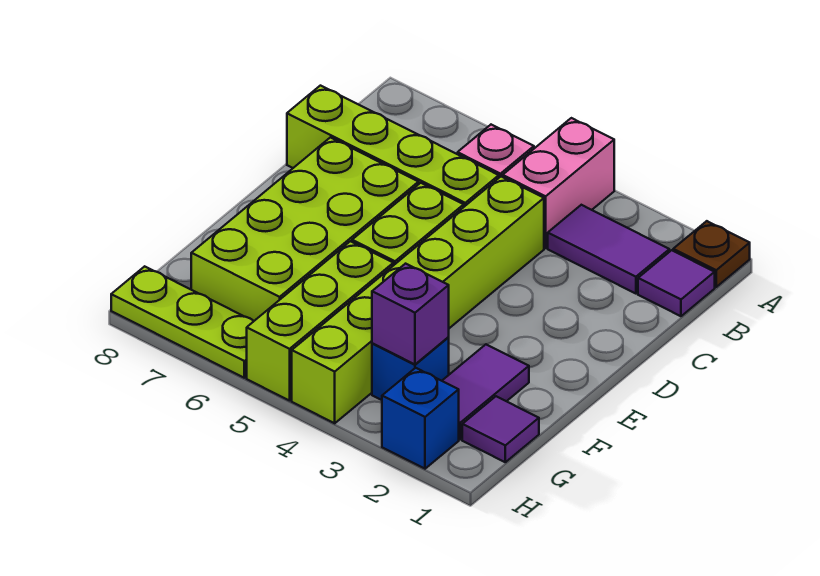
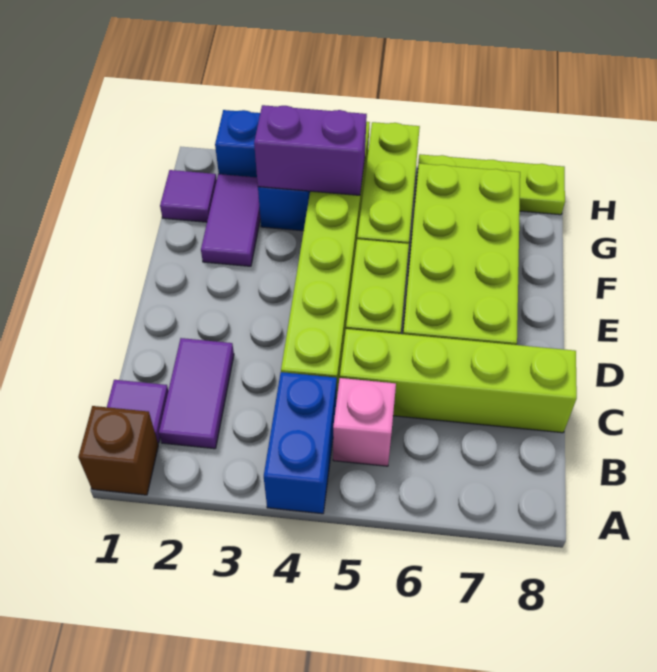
brown 1x1 plate [673,221,750,287] -> brown 1x1 brick [78,406,158,495]
pink 1x2 brick [503,118,614,248] -> blue 1x2 brick [264,372,337,514]
purple 1x2 tile [548,205,669,294] -> purple 1x2 tile turned to [159,338,234,449]
purple 1x1 brick [372,264,449,364] -> purple 1x2 brick [254,105,367,195]

